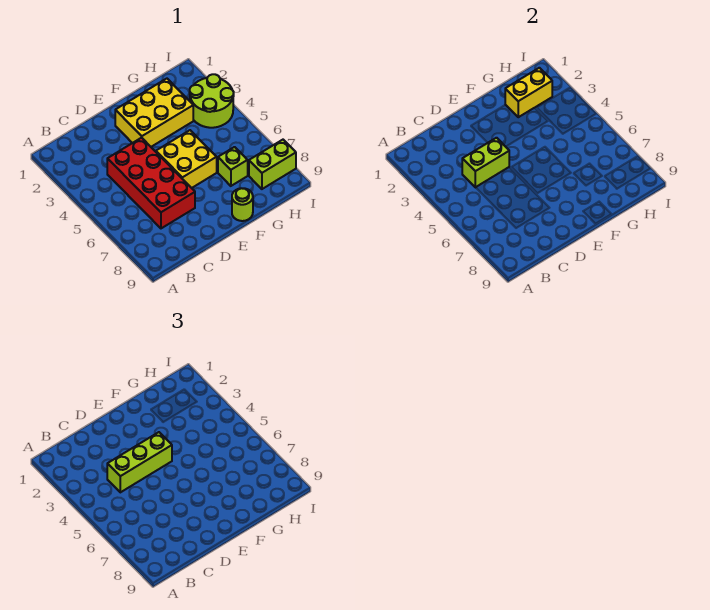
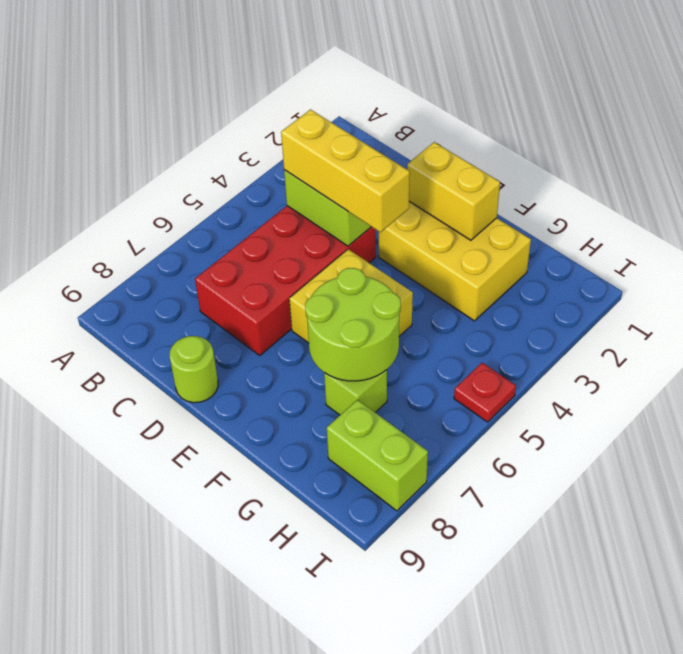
lime 1x3 brick [107,432,172,492] -> yellow 1x3 brick [281,110,410,232]
lime 1x1 round brick [232,188,253,221] -> lime 1x1 round brick moved to [170,336,218,403]
yellow 1x2 brick [505,68,552,117] -> yellow 1x2 brick moved to [407,142,500,240]
lime 2x2 round brick [190,74,234,128] -> lime 2x2 round brick moved to [305,268,401,381]
none -> red 1x1 plate [454,363,516,422]

